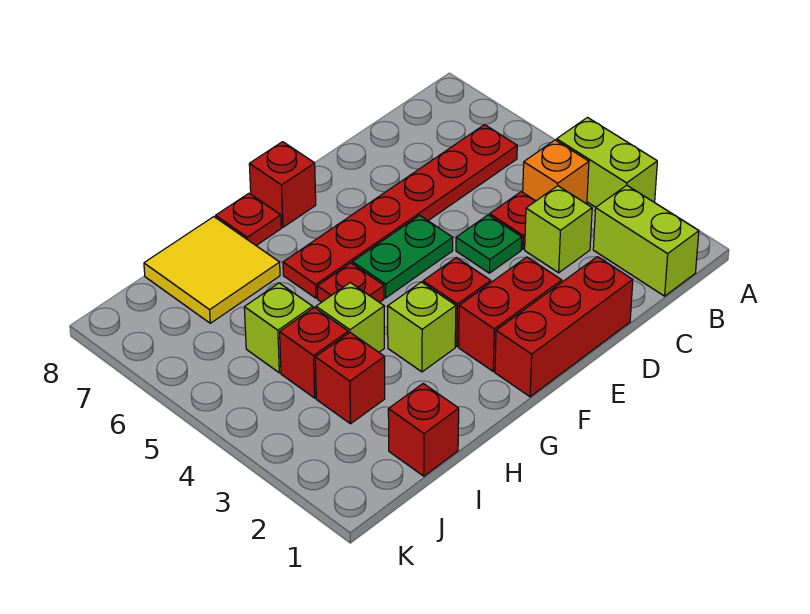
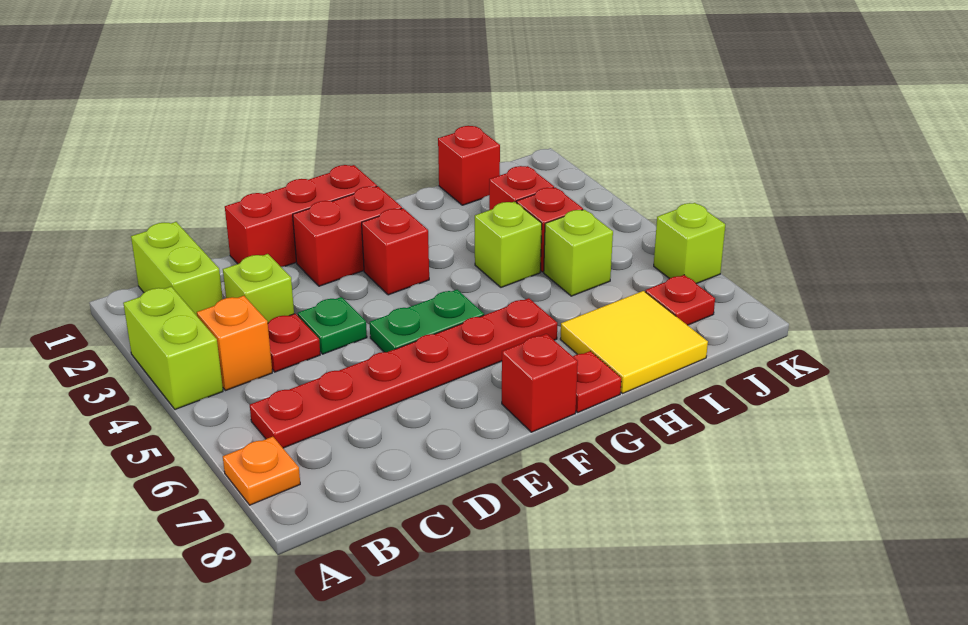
none -> orange 1x1 plate [223,437,300,505]
lime 1x1 brick [388,282,456,372] -> lime 1x1 brick moved to [654,203,725,284]
red 1x1 plate [317,263,384,303] -> red 1x1 plate moved to [645,275,715,325]

